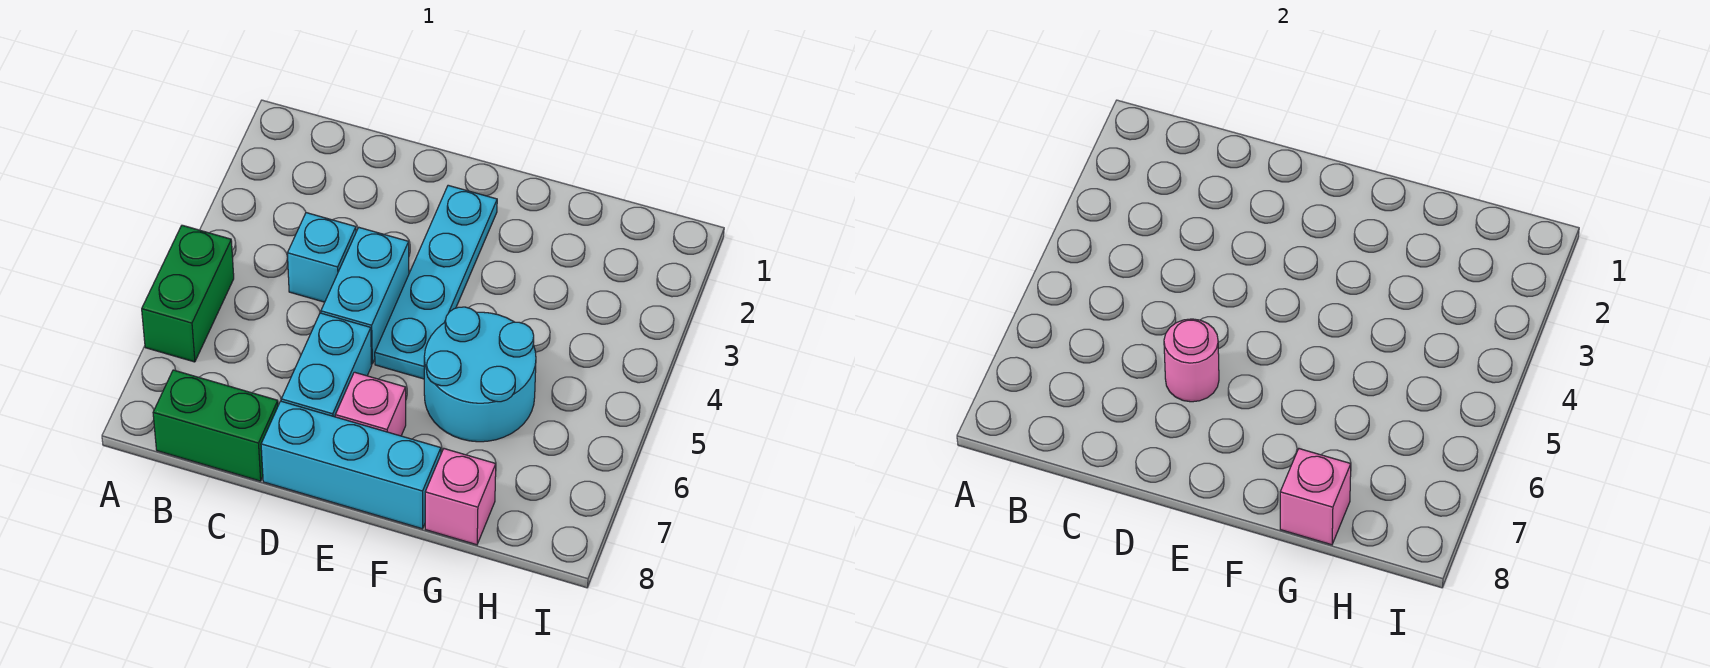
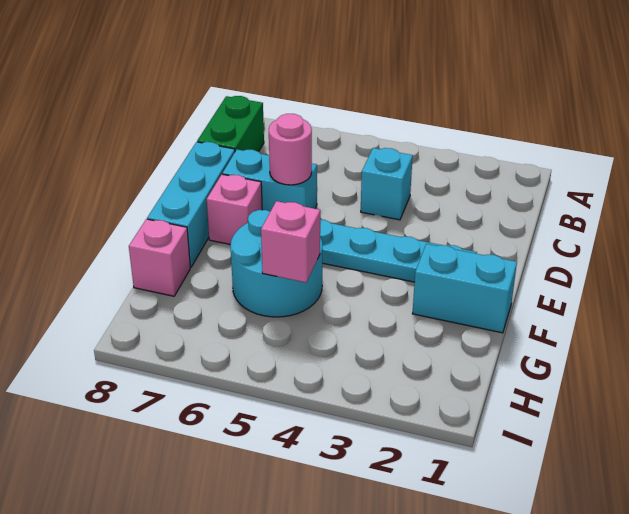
green 1x2 brick [142,225,234,362] -> none
cyan 1x2 brick [321,228,409,364] -> cyan 1x2 brick moved to [412,244,517,333]
pink 1x1 brick [1280,449,1351,545] -> pink 1x1 brick moved to [261,201,320,282]

